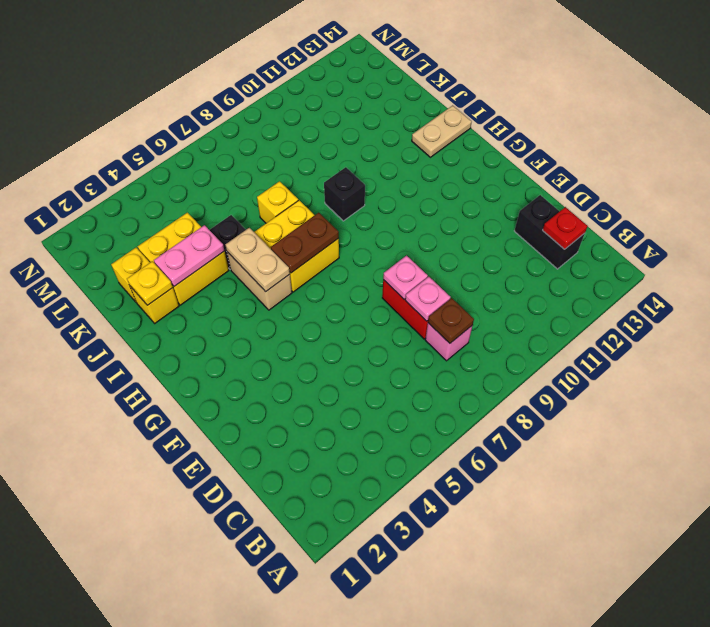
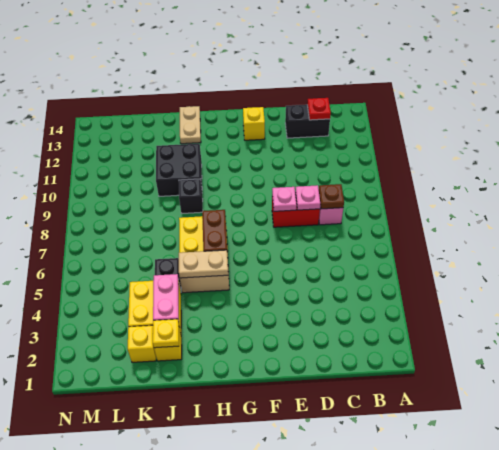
none -> black 2x2 brick [156,144,202,196]
yellow 1x1 brick [257,181,298,223] -> yellow 1x1 brick moved to [243,107,265,140]

